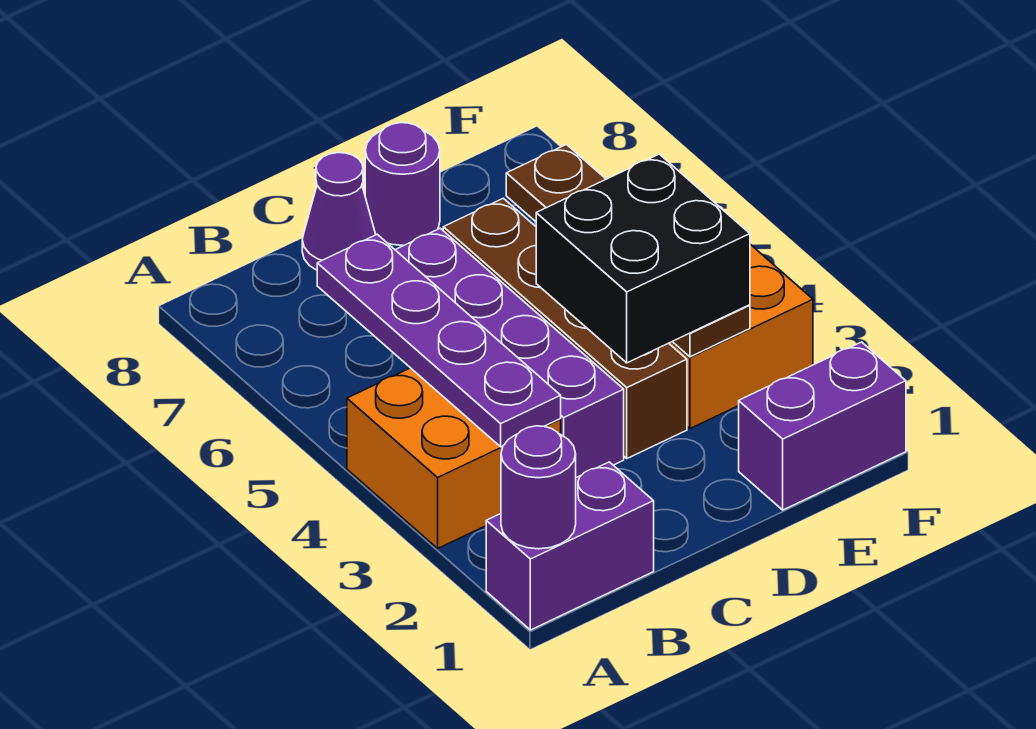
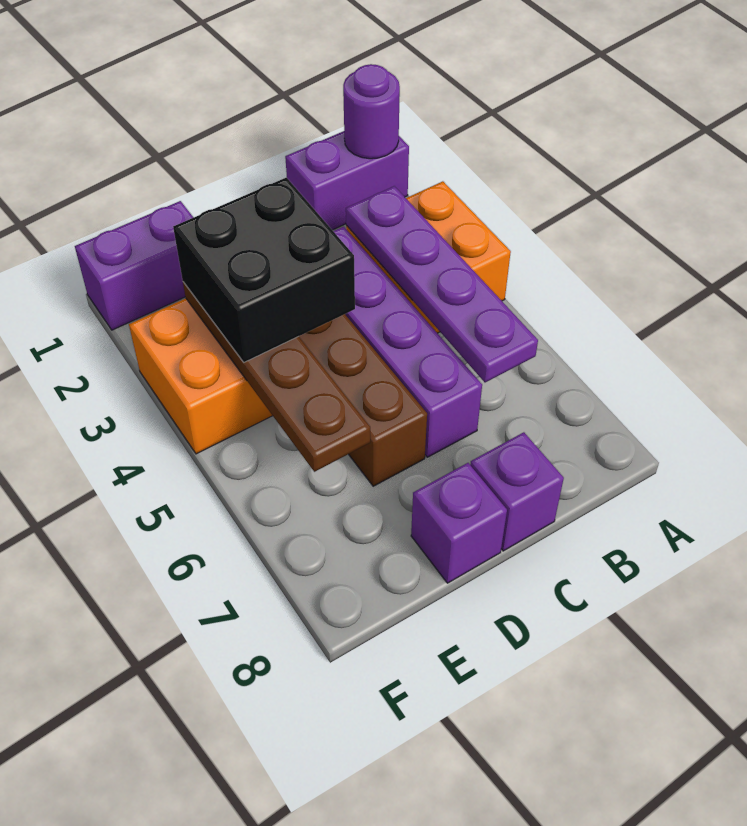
purple 1x1 cone [302,153,376,270] -> purple 1x1 brick [470,432,564,551]
purple 1x1 round brick [365,123,440,245] -> purple 1x1 brick [411,463,507,583]

